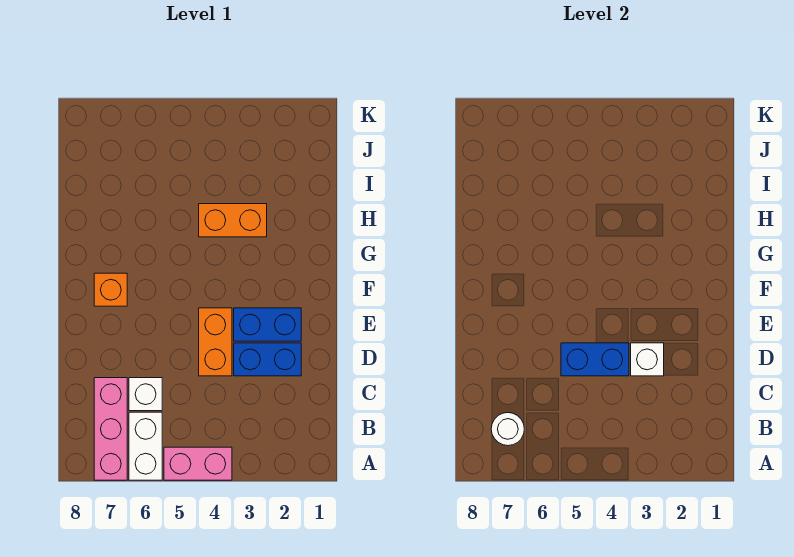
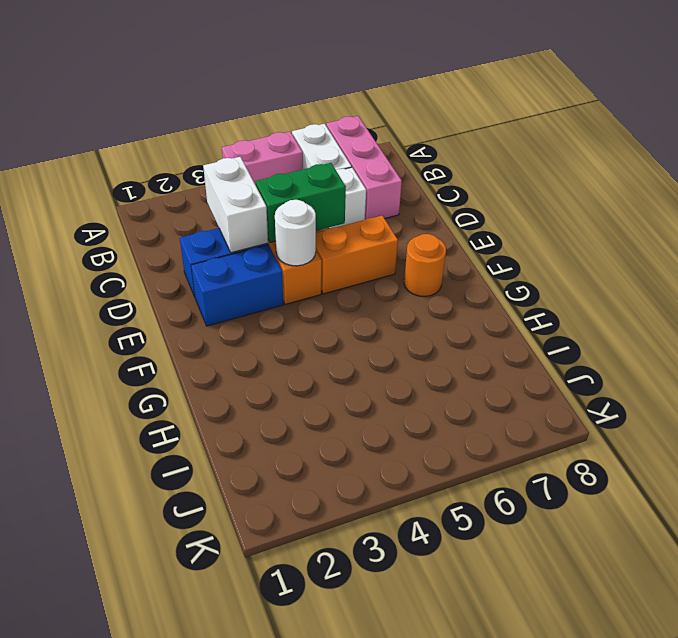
white 1x1 round brick [491,413,524,446] -> white 1x1 round brick moved to [275,200,316,266]
white 1x1 brick [631,343,664,376] -> white 1x2 brick [203,157,268,253]
blue 1x2 brick [561,343,629,376] -> green 1x2 brick [255,163,346,243]
orange 1x1 brick [94,273,127,306] -> orange 1x1 round brick [404,234,446,296]
orange 1x2 brick [199,204,267,237] -> orange 1x2 brick moved to [316,215,398,294]

